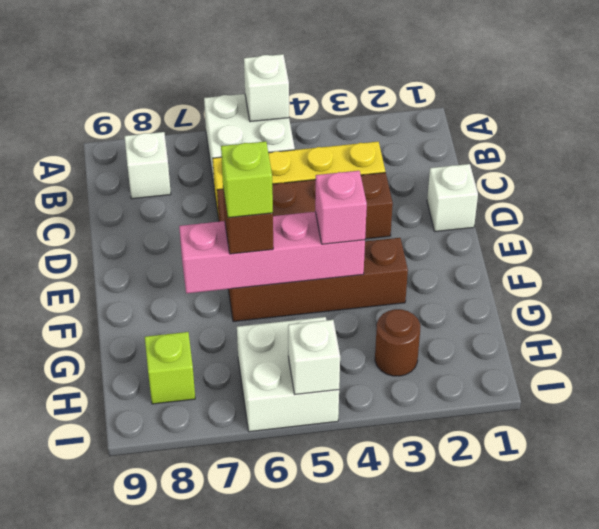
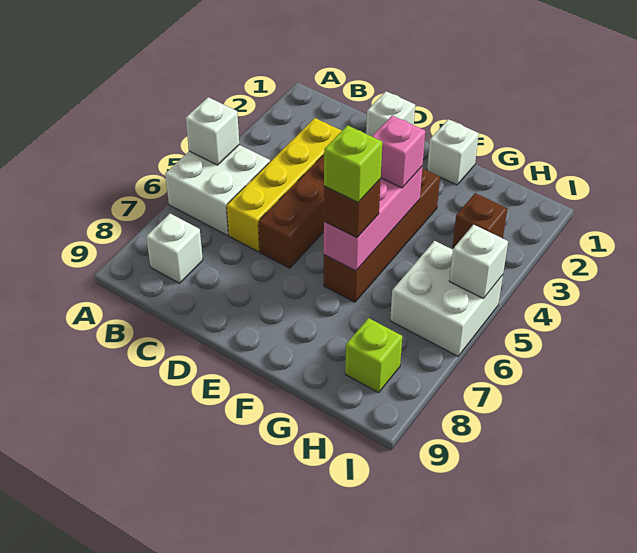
none -> white 1x1 brick [427,119,479,185]
pink 1x4 brick [179,212,365,293] -> pink 1x3 brick [324,167,422,271]
brown 1x1 round brick [375,309,420,376] -> brown 1x1 brick [453,193,507,247]

